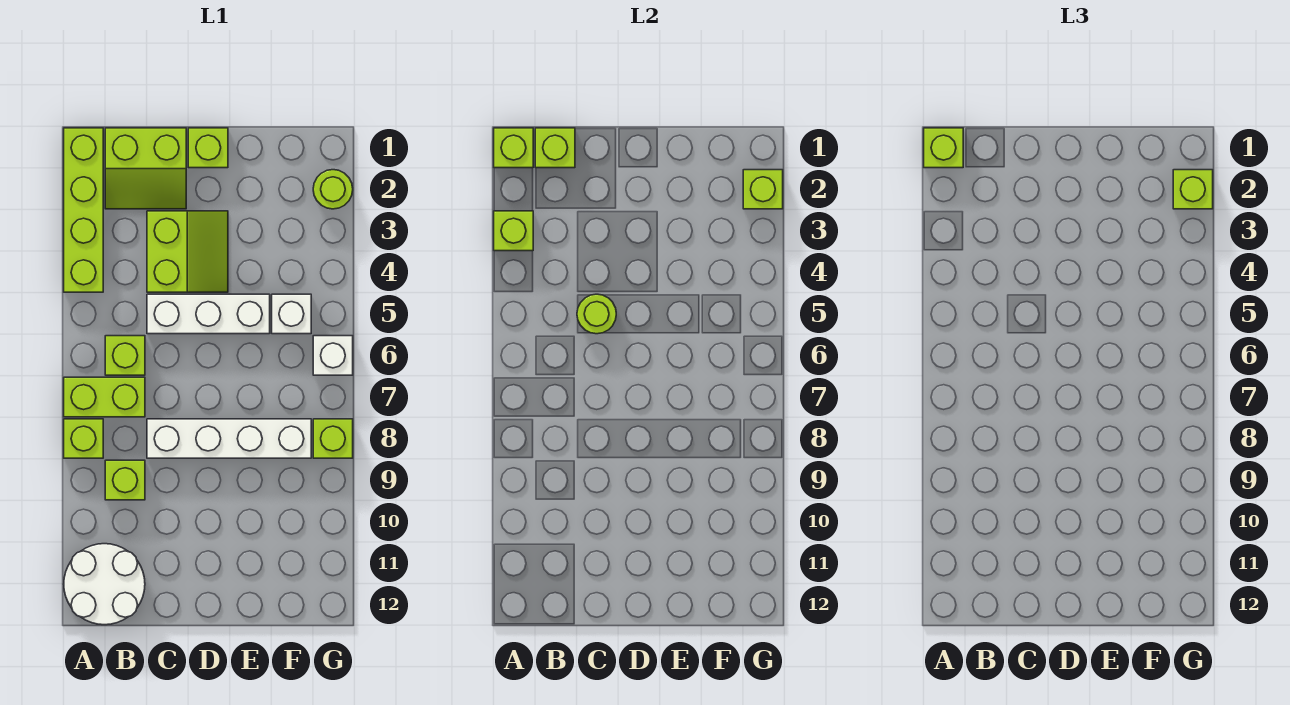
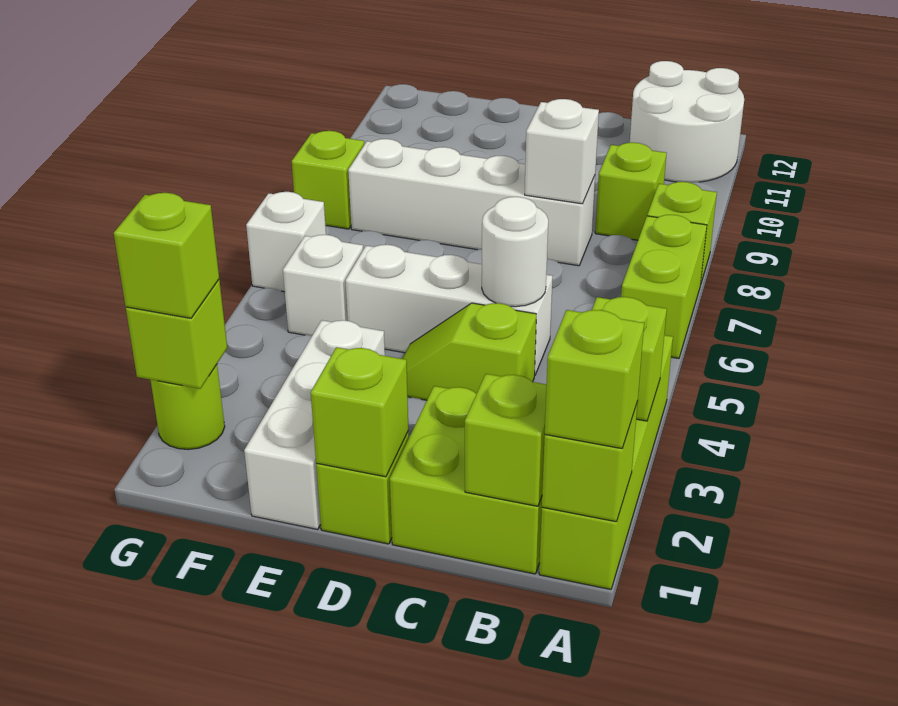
lime 1x2 brick [64,377,145,417] -> lime 1x2 brick turned to [621,215,707,359]
lime 2x2 slope [105,128,186,209] -> lime 2x2 brick [390,386,542,574]
lime 1x1 brick [105,336,145,375] -> lime 1x1 brick moved to [311,347,408,477]
lime 2x2 slope [147,211,228,292] -> lime 1x2 slope [402,303,536,400]
lime 1x1 round brick [577,294,616,334] -> white 1x1 round brick [482,197,548,307]
none -> white 1x1 brick [525,99,599,204]
none -> white 1x3 brick [244,320,385,530]

